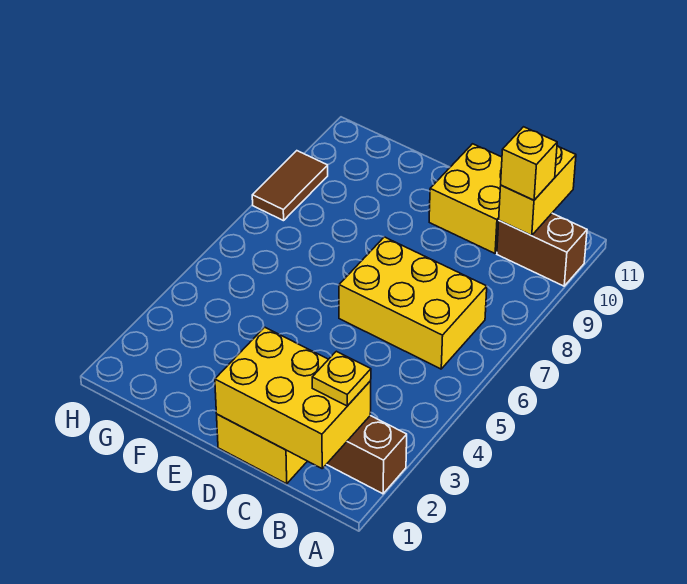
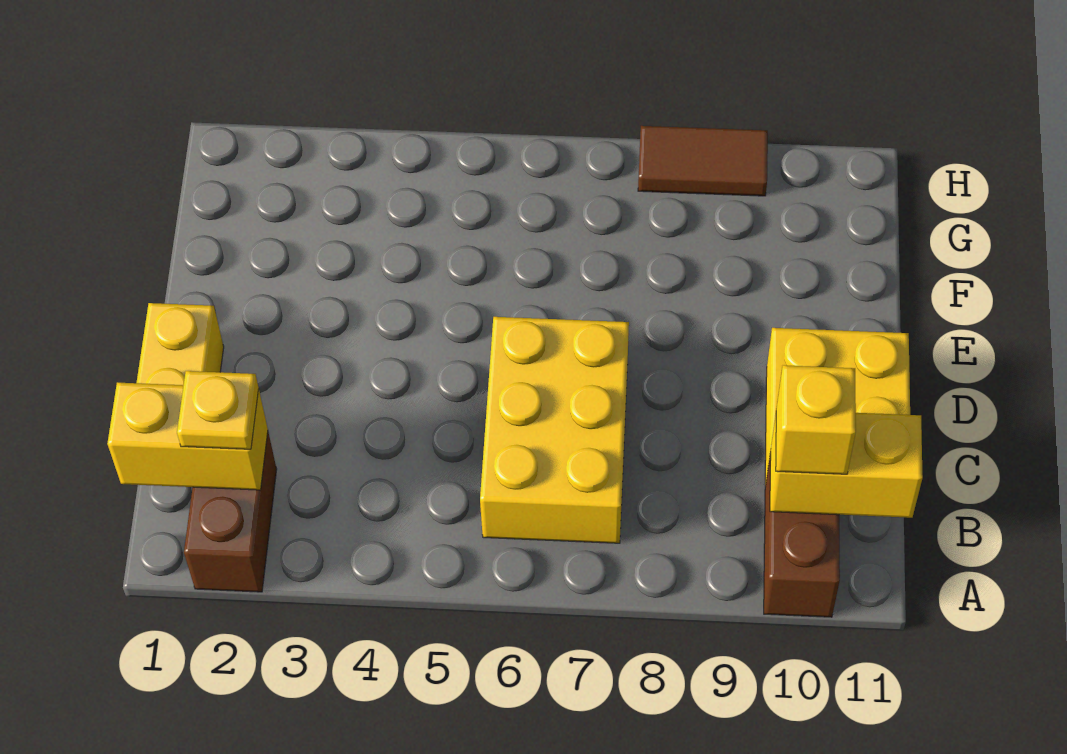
yellow 2x3 brick [215,327,371,468] -> yellow 1x2 brick [107,383,268,490]

